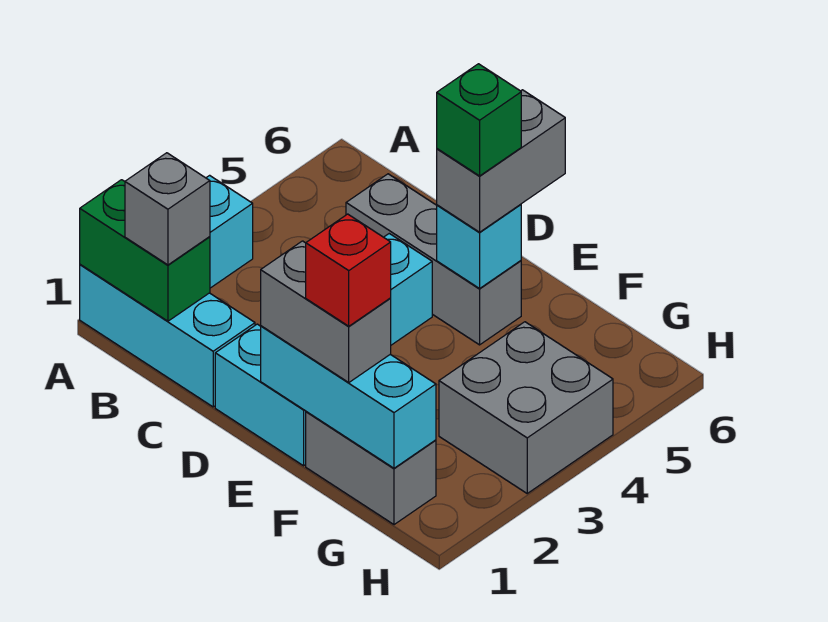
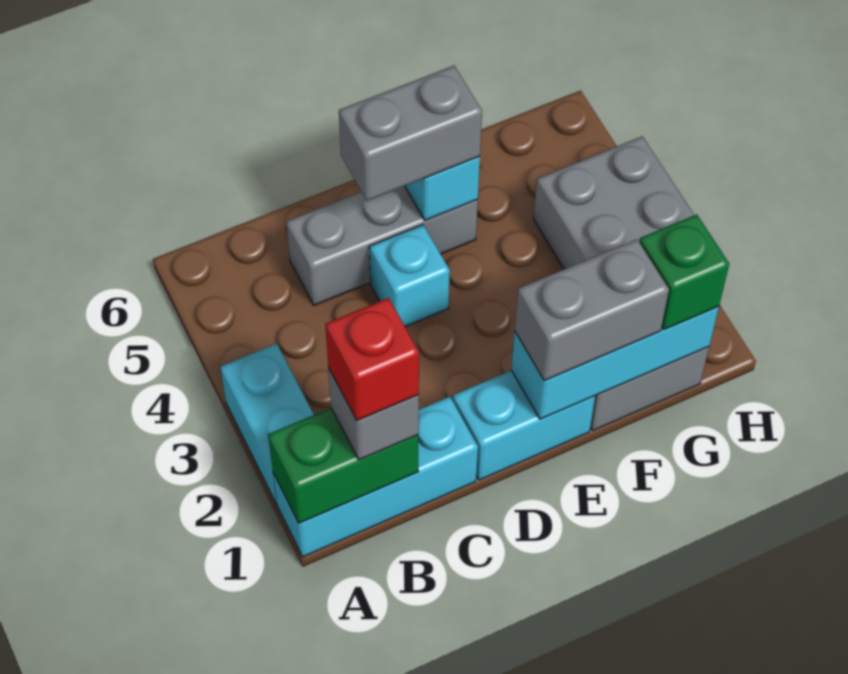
grey 1x2 brick [437,90,565,232] -> grey 1x2 brick turned to [339,66,482,201]
green 1x1 brick [437,64,521,176] -> green 1x1 brick moved to [639,214,729,330]
red 1x1 brick [306,214,391,326] -> red 1x1 brick moved to [325,298,419,421]

